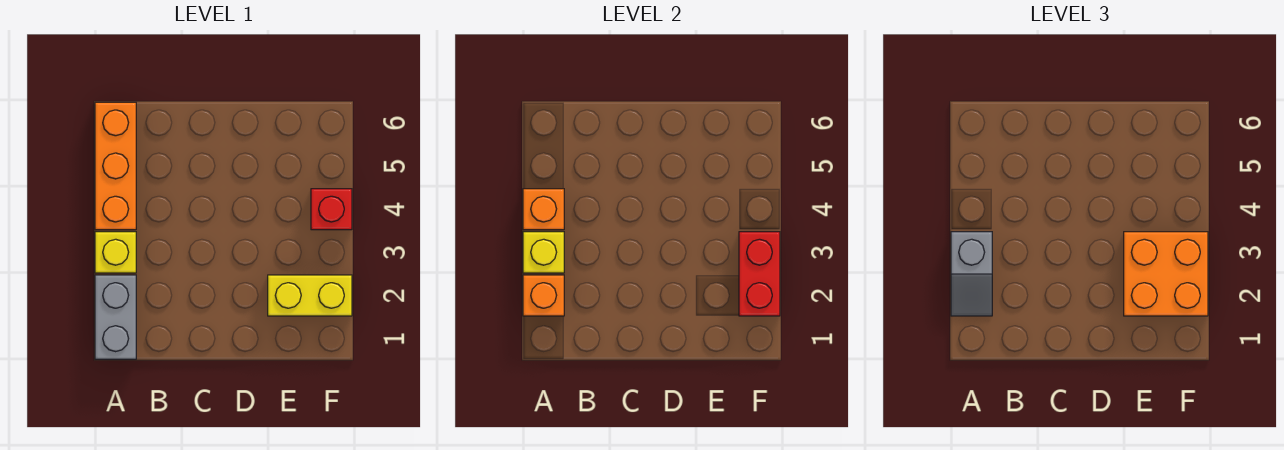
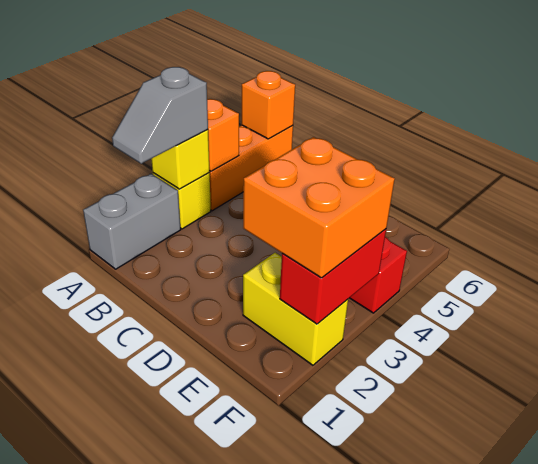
orange 1x1 brick [523,275,564,316] -> orange 1x1 brick moved to [242,71,295,139]

